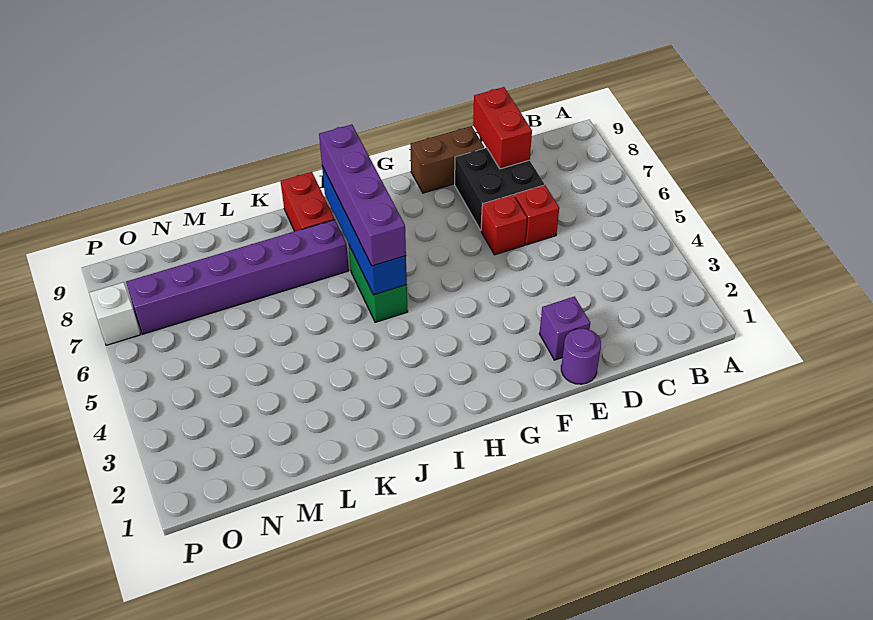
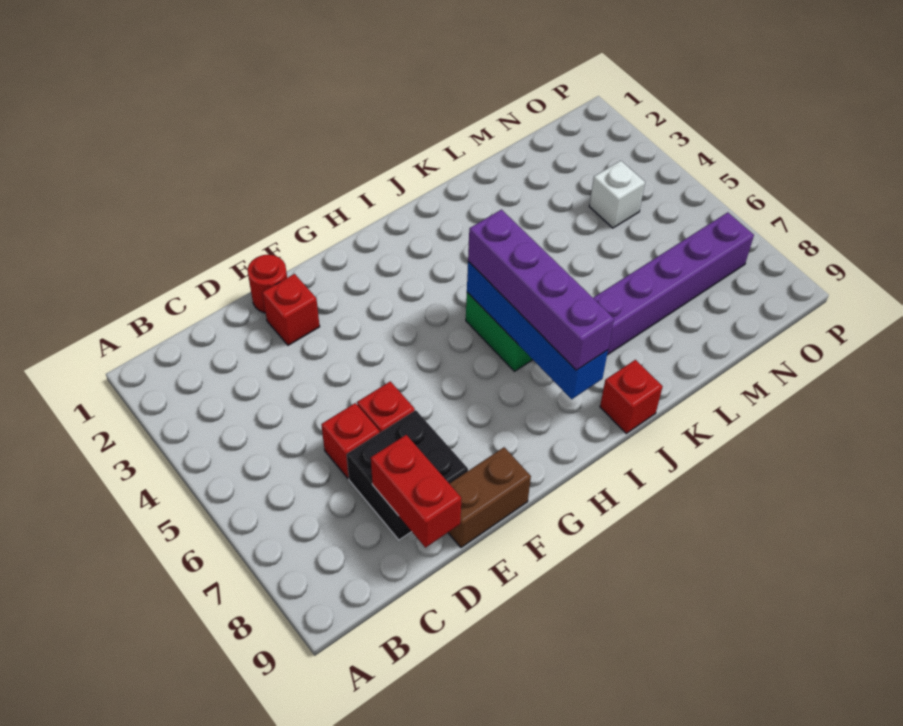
purple 1x1 round brick [561,328,601,384] -> red 1x1 round brick [248,255,287,313]
purple 1x1 brick [539,297,590,360] -> red 1x1 brick [262,274,320,345]
red 1x2 brick [281,172,335,231] -> red 1x1 brick [600,360,663,433]
white 1x1 brick [89,282,141,345] -> white 1x1 brick moved to [589,161,645,228]

